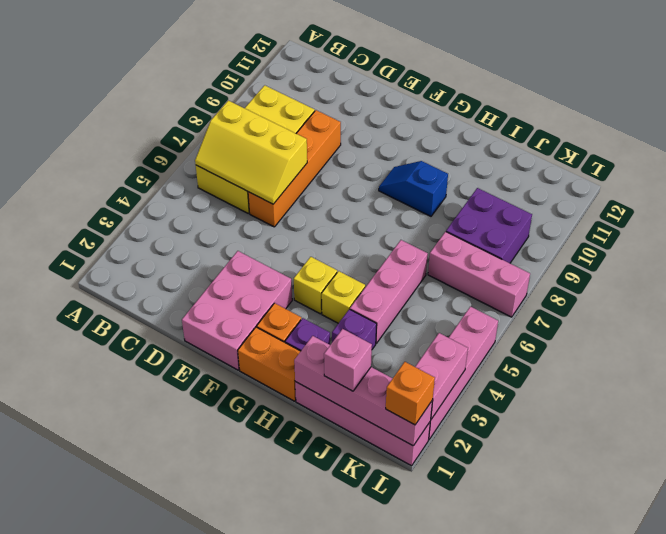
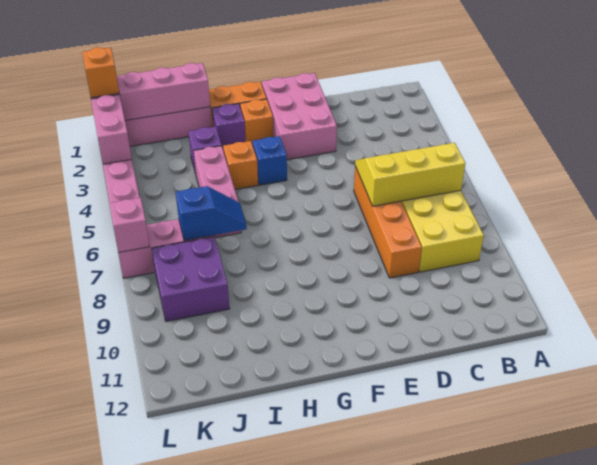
yellow 1x1 brick [294,257,337,314] -> blue 1x1 brick [252,136,287,185]
blue 1x2 slope [379,161,448,216] -> blue 1x2 slope moved to [176,186,247,241]
yellow 1x1 brick [322,271,365,323] -> orange 1x1 brick [223,141,258,189]
pink 1x1 brick [324,329,372,391] -> pink 1x1 brick moved to [109,198,150,253]

